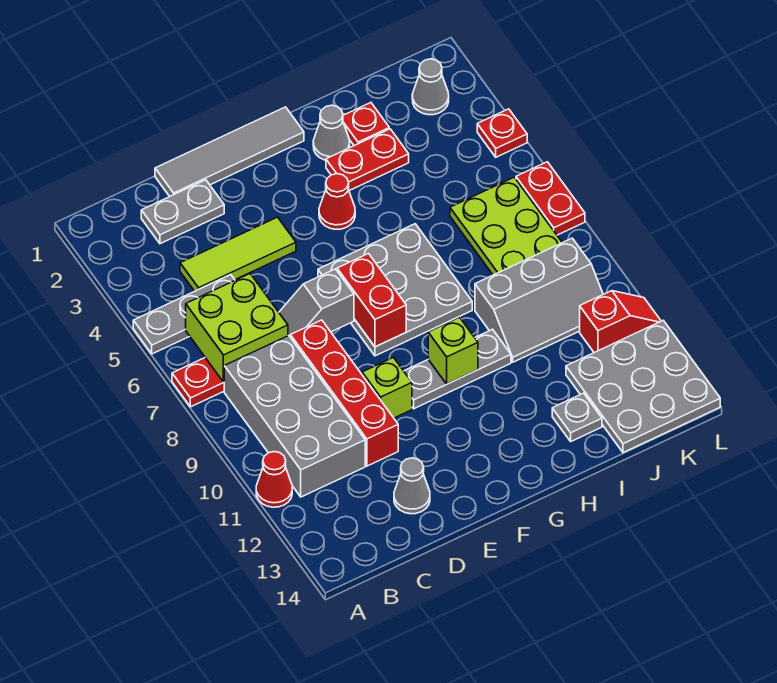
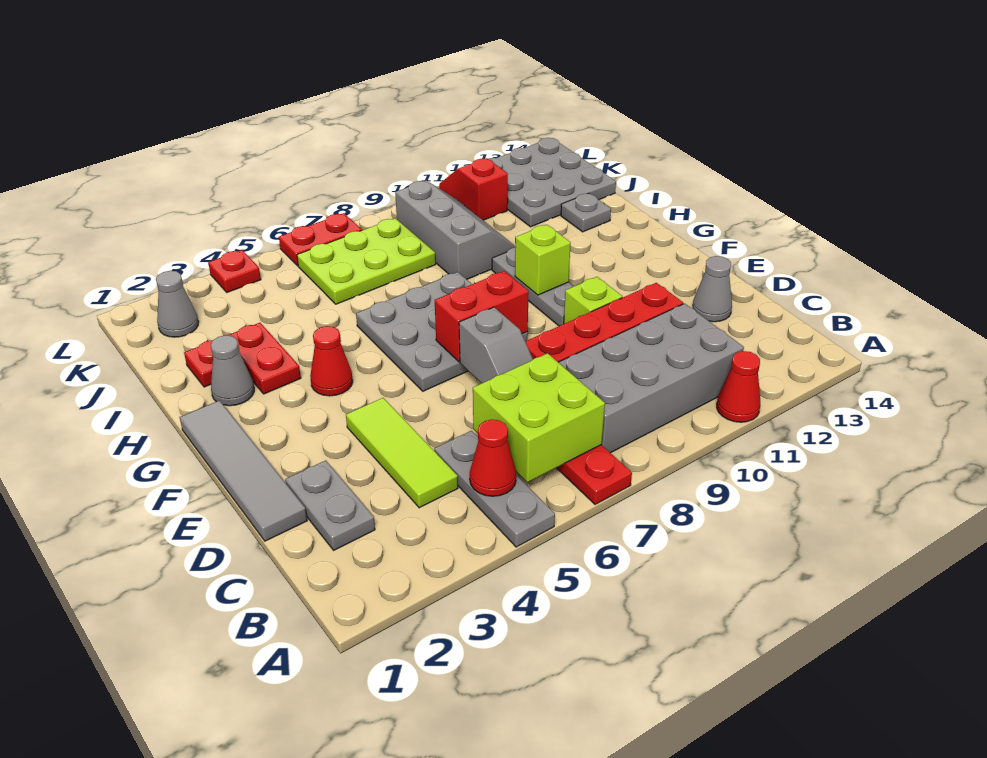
none -> red 1x1 cone [470,419,516,496]

